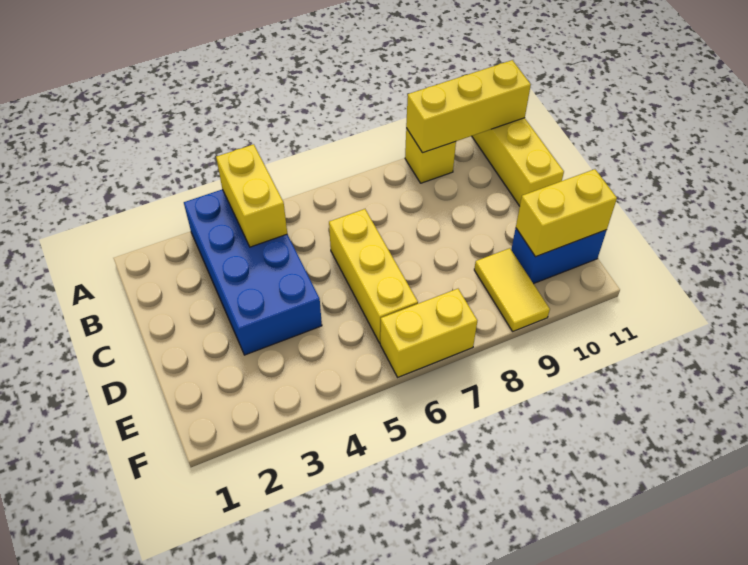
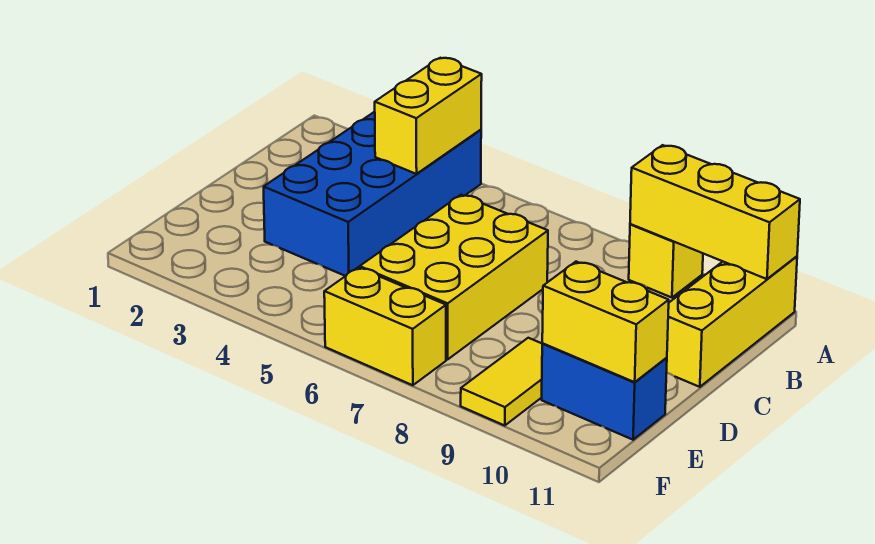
yellow 1x3 brick [329,209,418,343] -> yellow 2x3 brick [360,195,548,359]

